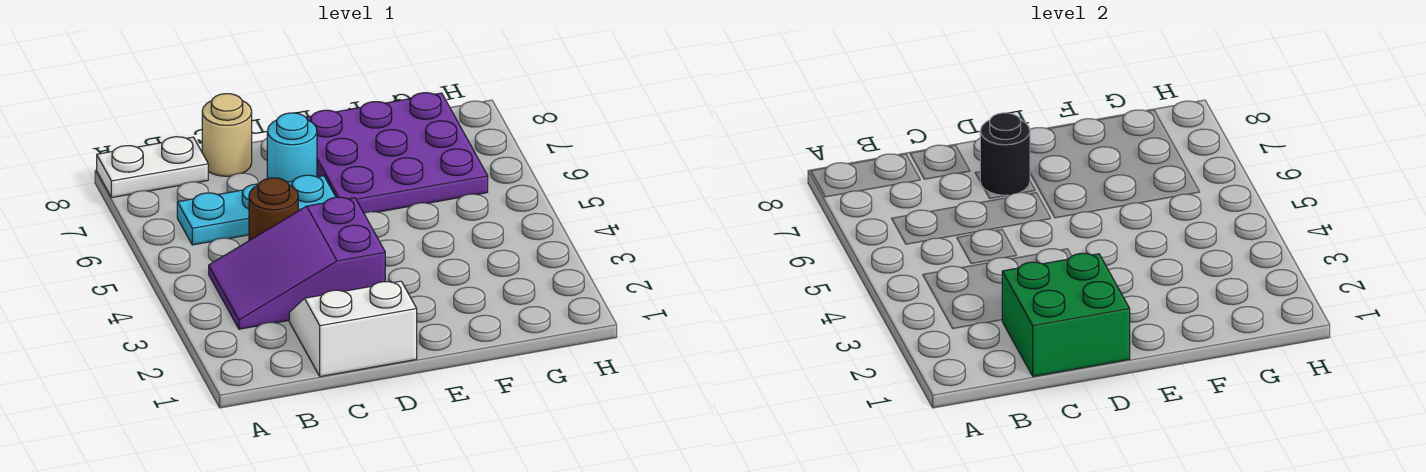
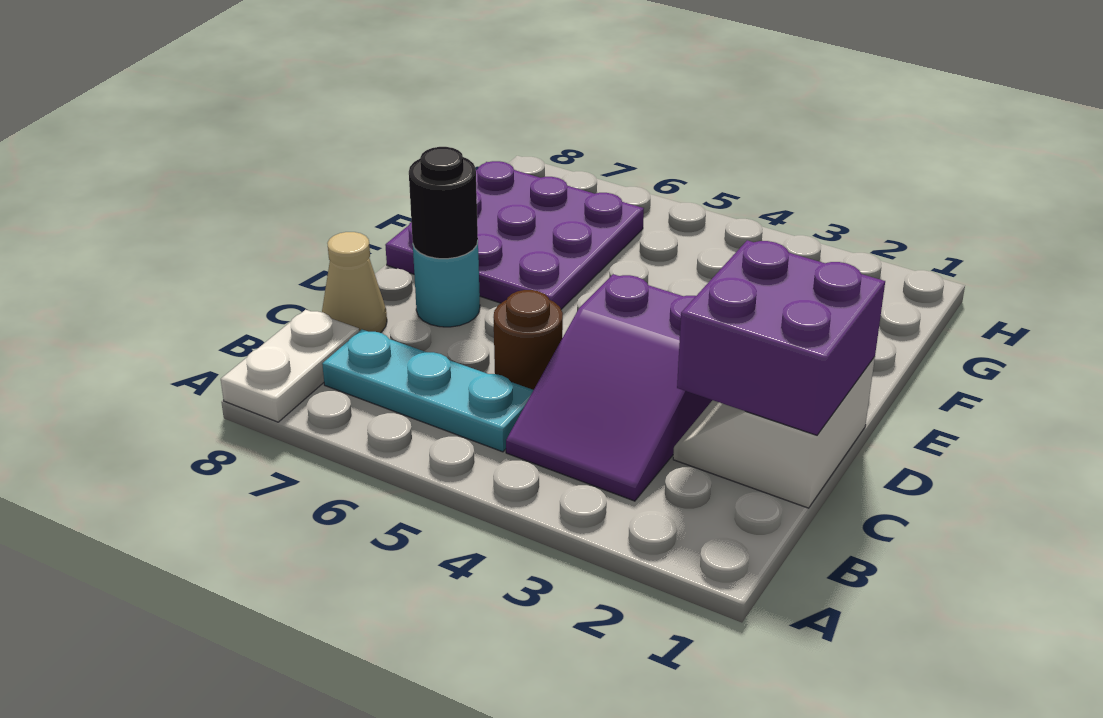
cyan 1x3 plate [177,175,336,245] -> cyan 1x3 plate turned to [322,329,533,452]
green 2x2 brick [1002,253,1130,377] -> purple 2x2 brick [677,240,885,435]
tan 1x1 round brick [202,94,252,176] -> tan 1x1 cone [322,232,387,333]

